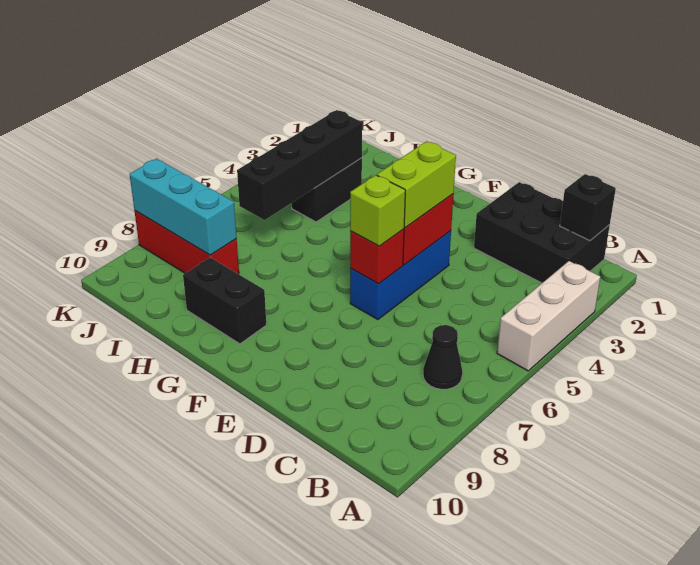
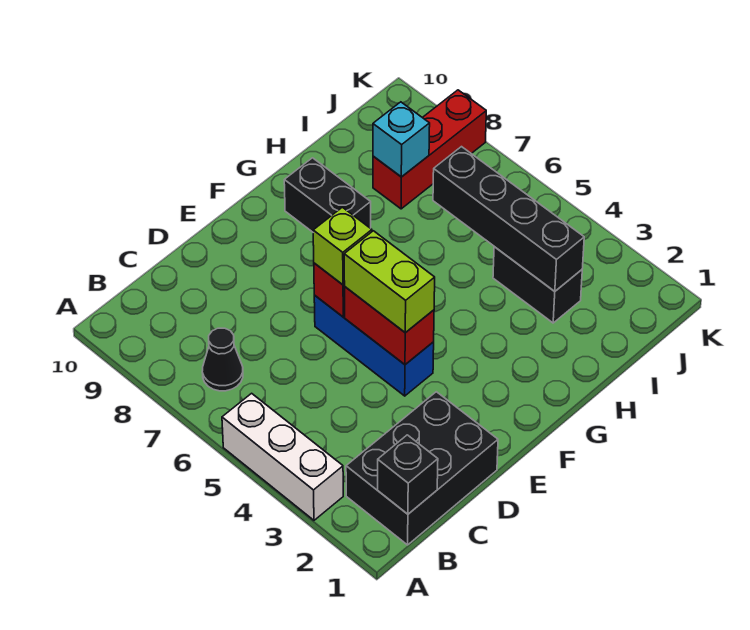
black 1x2 brick [183,257,266,344] -> black 1x2 brick turned to [284,158,371,232]
cyan 1x3 brick [130,159,237,255] -> cyan 1x1 brick [373,102,430,177]

